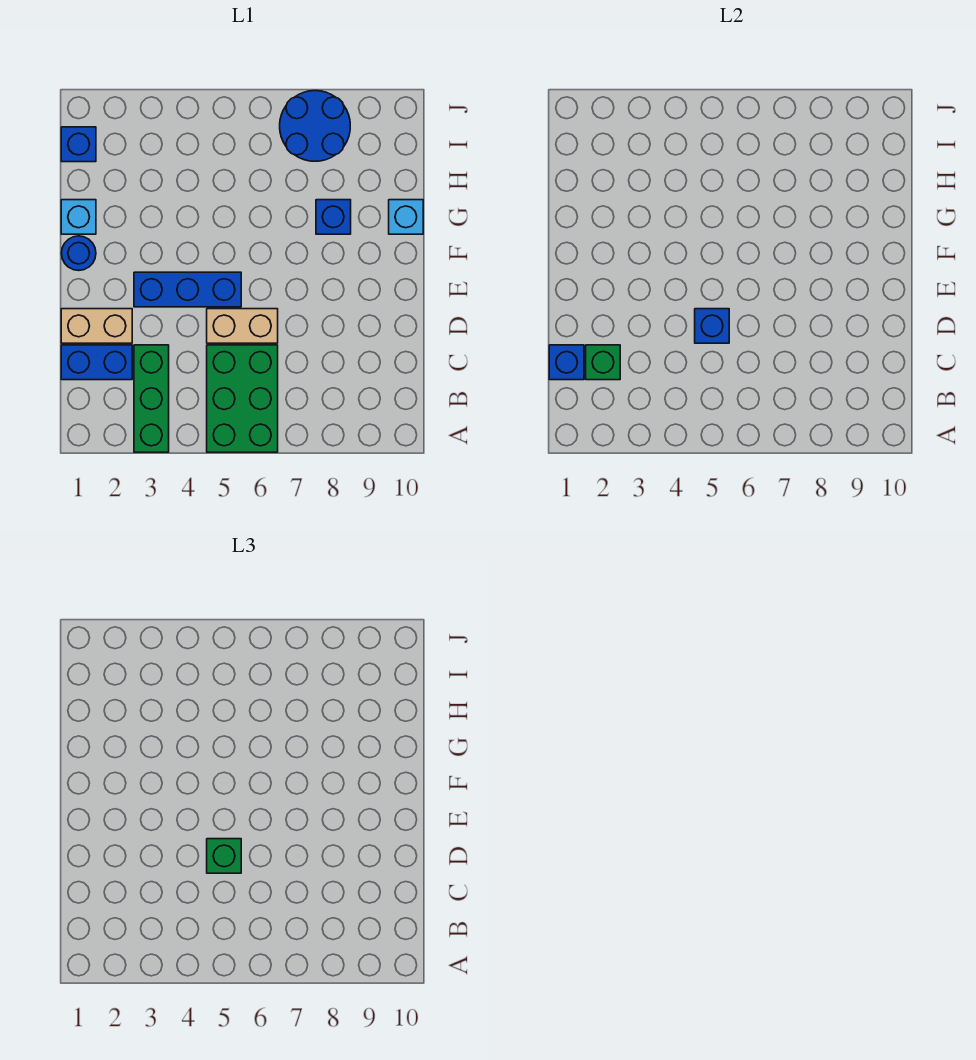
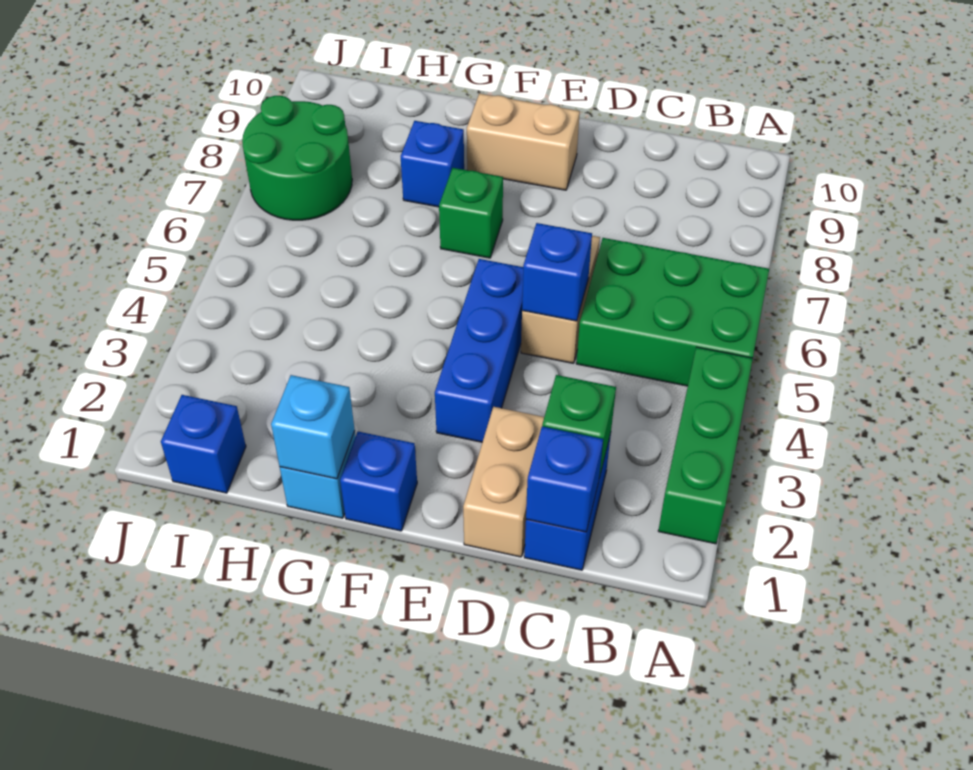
green 1x3 brick [134,345,169,452] -> green 1x3 brick turned to [658,347,753,544]
green 1x1 brick [207,839,241,873] -> green 1x1 brick moved to [439,168,503,258]
none -> tan 1x2 brick [467,93,580,190]
blue 1x1 round brick [61,236,96,271] -> blue 1x1 brick [340,432,417,531]
cyan 1x1 brick [389,200,423,234] -> cyan 1x1 brick moved to [271,375,355,479]
blue 2x2 round brick [280,91,350,161] -> green 2x2 round brick [242,96,352,220]

